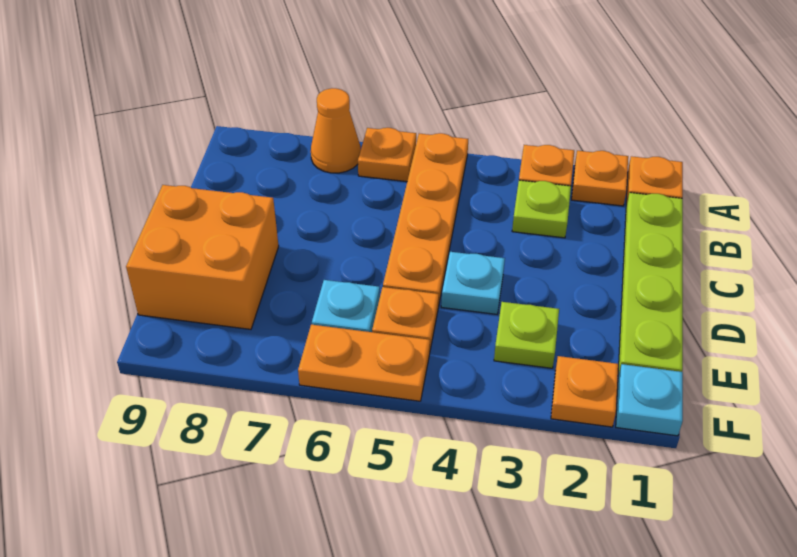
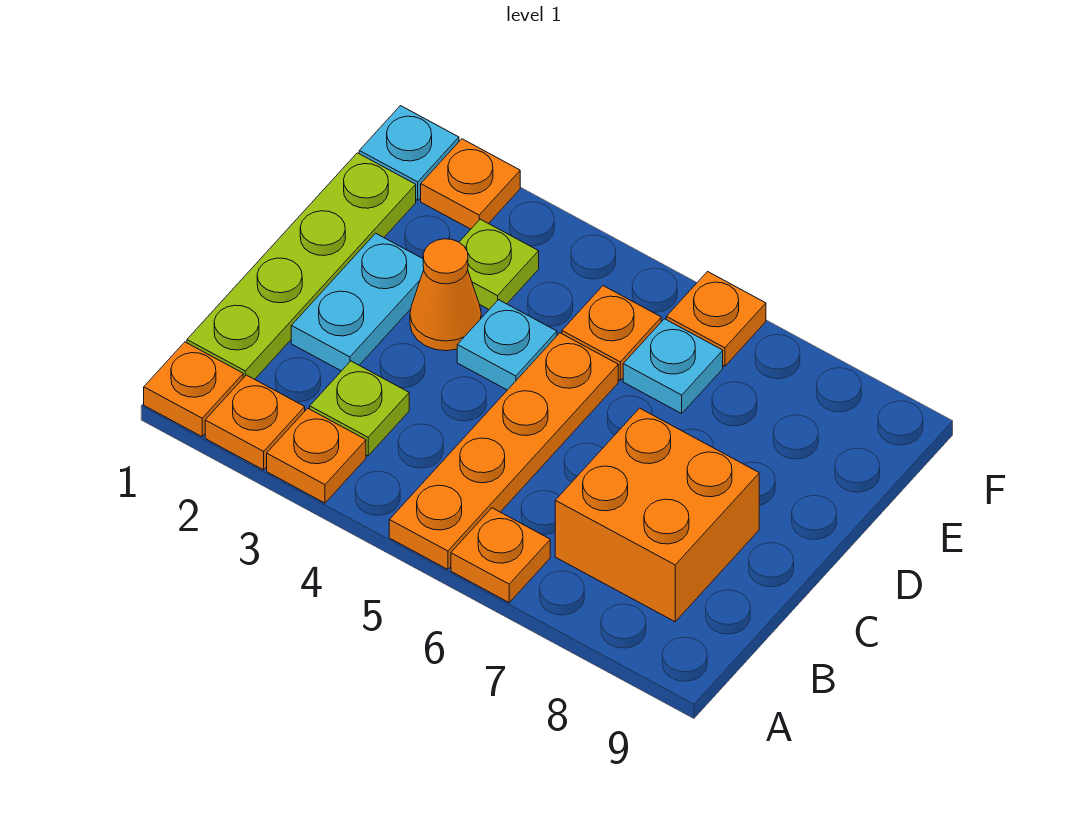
orange 1x1 cone [311,88,361,173] -> orange 1x1 cone moved to [410,239,481,351]
none -> cyan 1x2 plate [291,233,424,371]
orange 2x2 brick [126,185,279,329] -> orange 2x2 brick moved to [555,408,759,622]
orange 1x2 plate [298,324,430,401] -> orange 1x1 plate [666,272,766,366]

